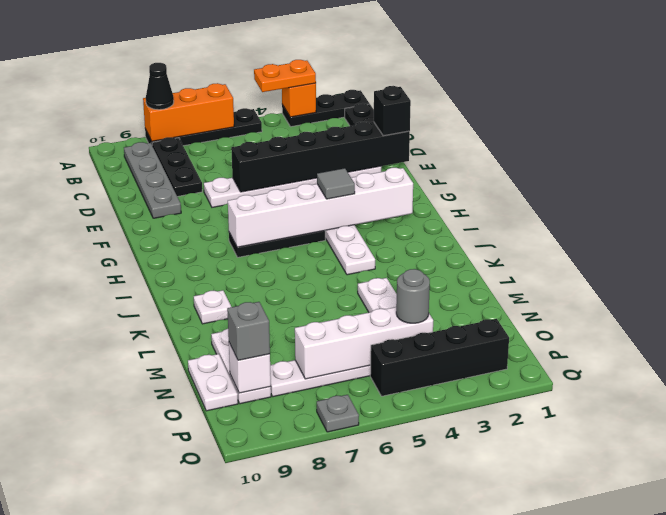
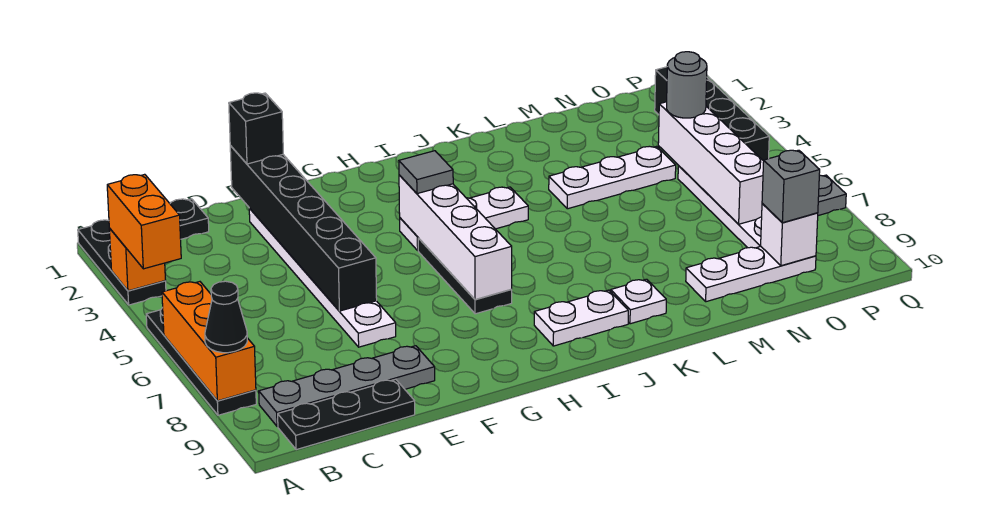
orange 1x2 plate [254,60,316,92] -> orange 1x2 brick [107,174,181,269]
black 1x3 plate [152,137,202,197] -> black 1x3 plate moved to [278,379,415,450]
white 1x6 brick [228,168,413,247] -> white 1x4 brick [399,175,512,299]
white 1x2 plate [188,354,238,411] -> white 1x2 plate moved to [534,290,628,346]

